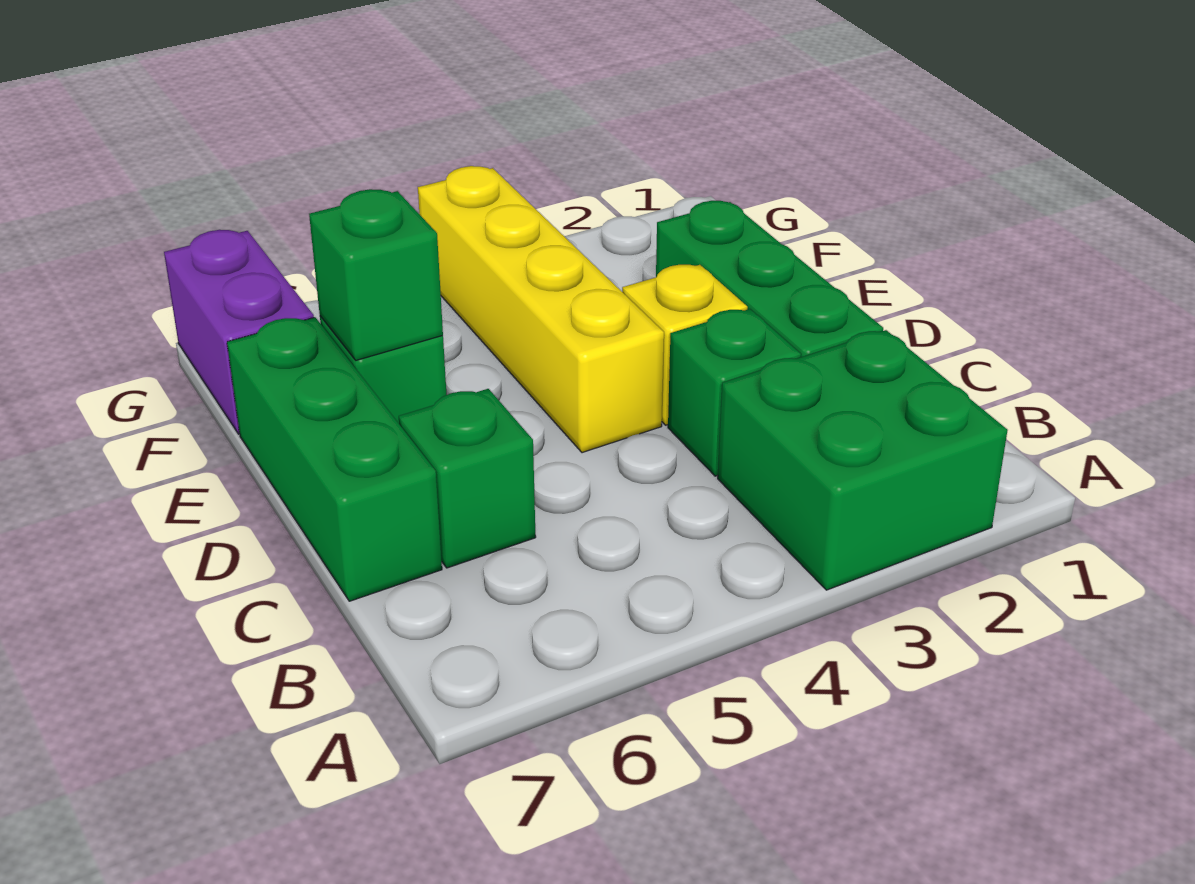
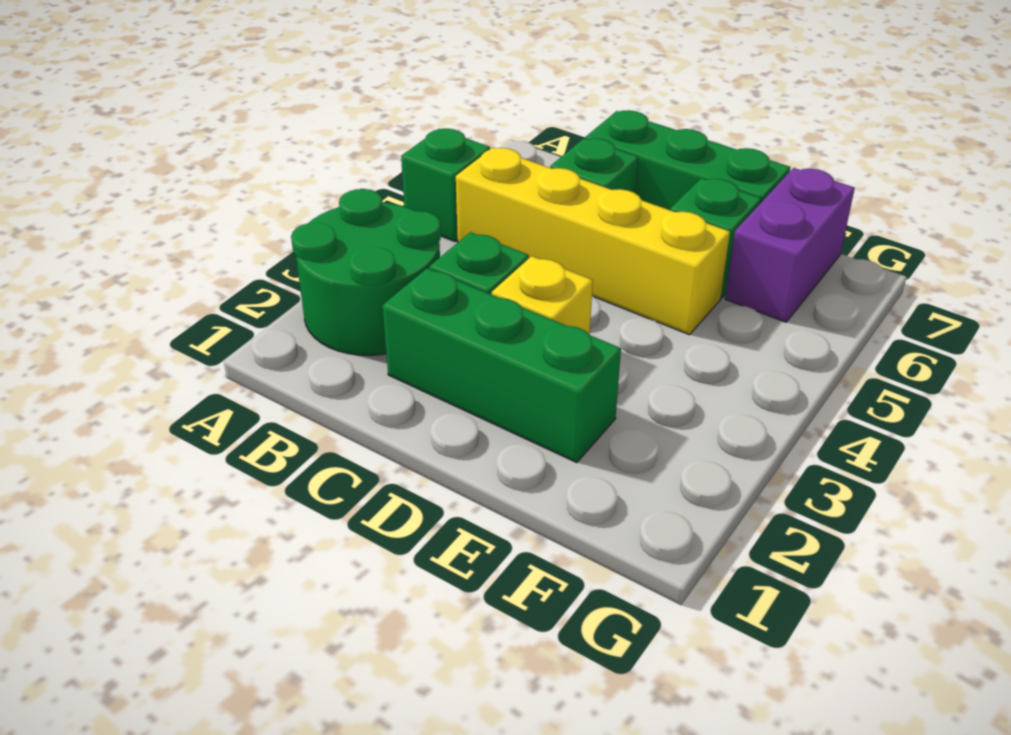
green 2x2 brick [718,330,1008,590] -> green 2x2 round brick [291,189,441,355]
yellow 1x4 brick [418,166,664,453] -> yellow 1x4 brick moved to [456,148,730,335]
green 1x1 brick [309,189,443,360] -> green 1x1 brick moved to [401,129,490,242]
purple 1x2 brick [164,230,314,434] -> purple 1x2 brick turned to [725,168,855,322]

